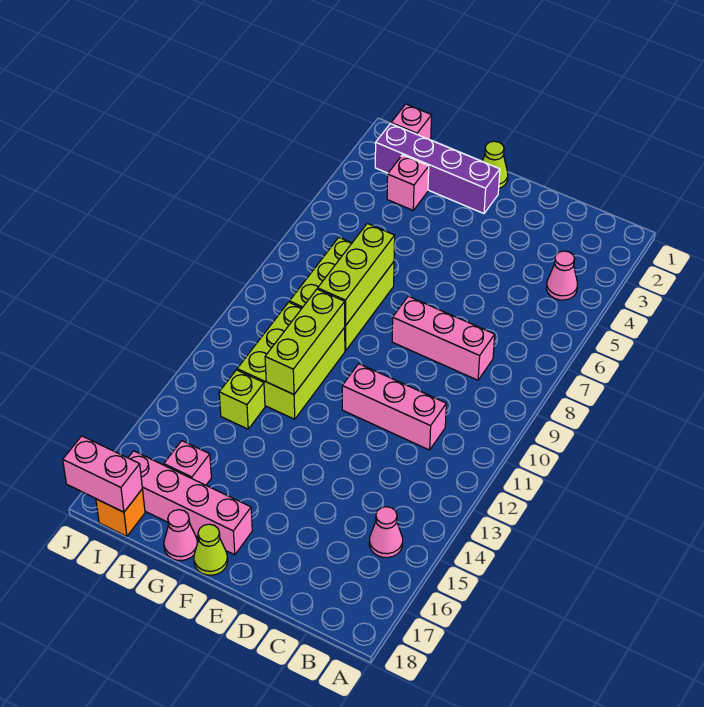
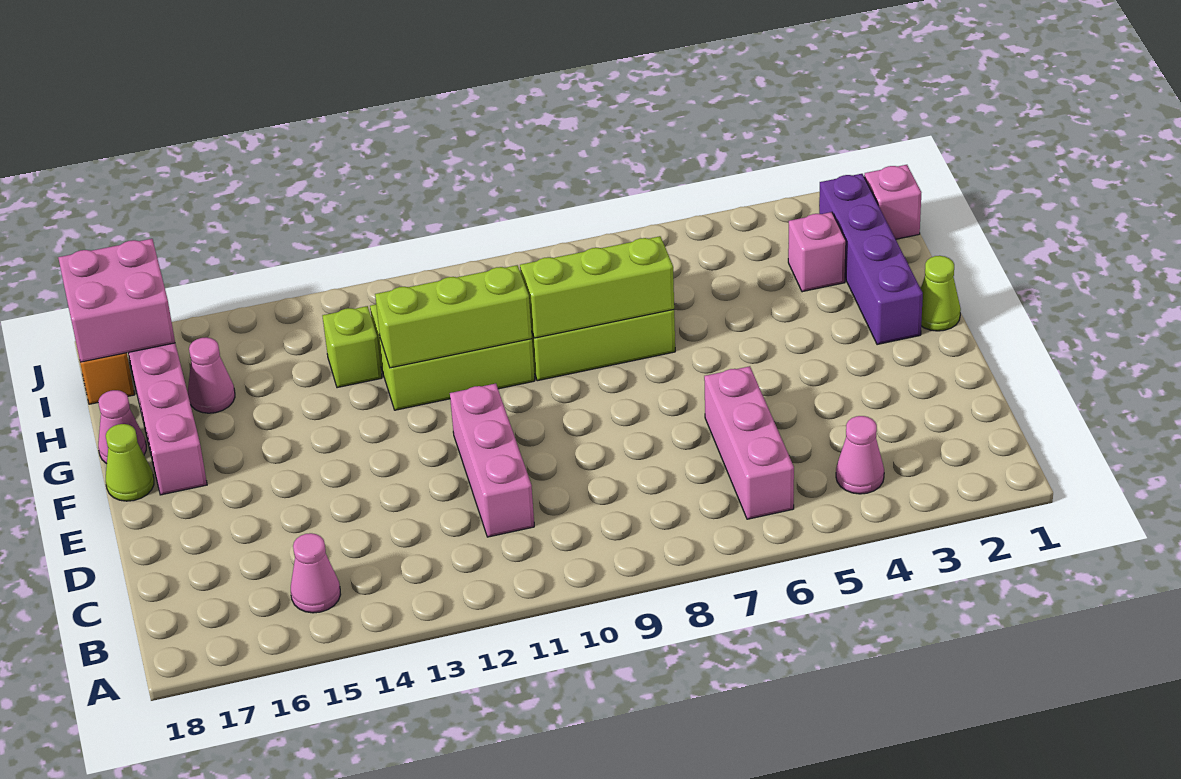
pink 1x3 brick [392,296,495,380] -> pink 1x3 brick moved to [704,366,794,519]
pink 1x1 brick [164,441,211,485] -> pink 1x1 cone [188,337,235,413]
pink 1x2 brick [63,436,142,512] -> pink 2x2 brick [58,239,175,362]

